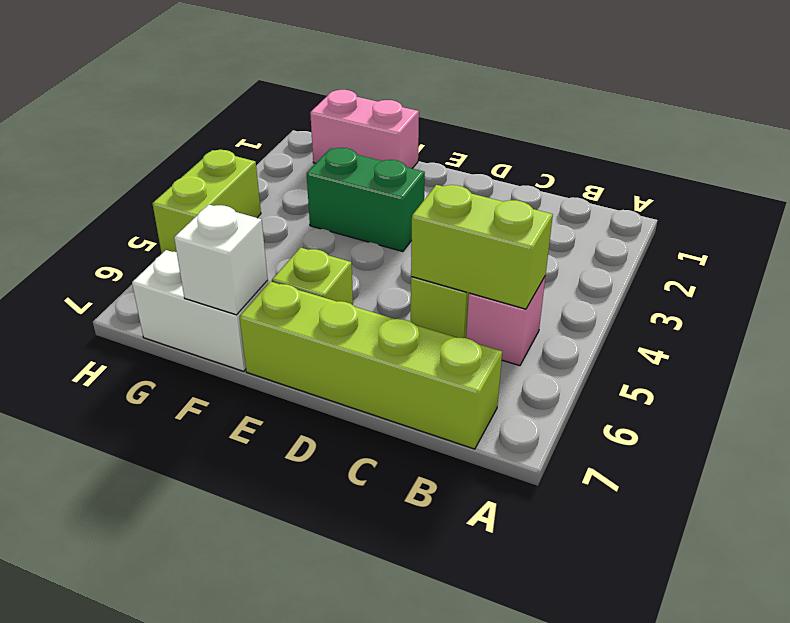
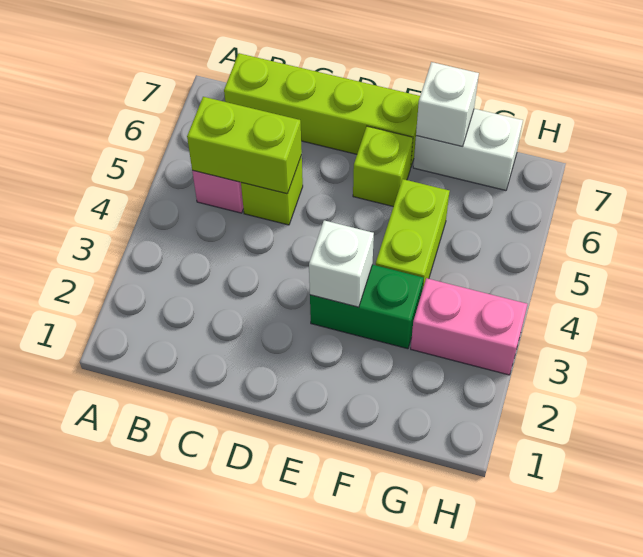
none -> white 1x1 brick [309,220,374,307]
pink 1x2 brick [310,90,419,168] -> pink 1x2 brick moved to [411,278,527,375]
lime 1x2 brick [152,150,261,254] -> lime 1x2 brick moved to [376,179,450,290]

